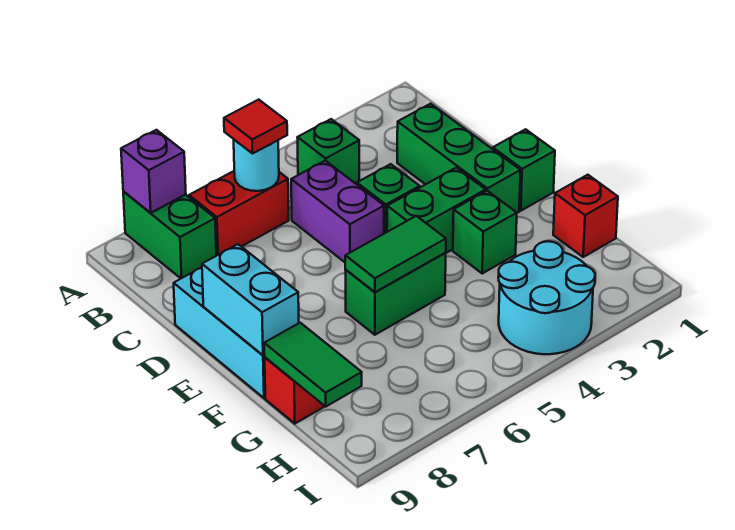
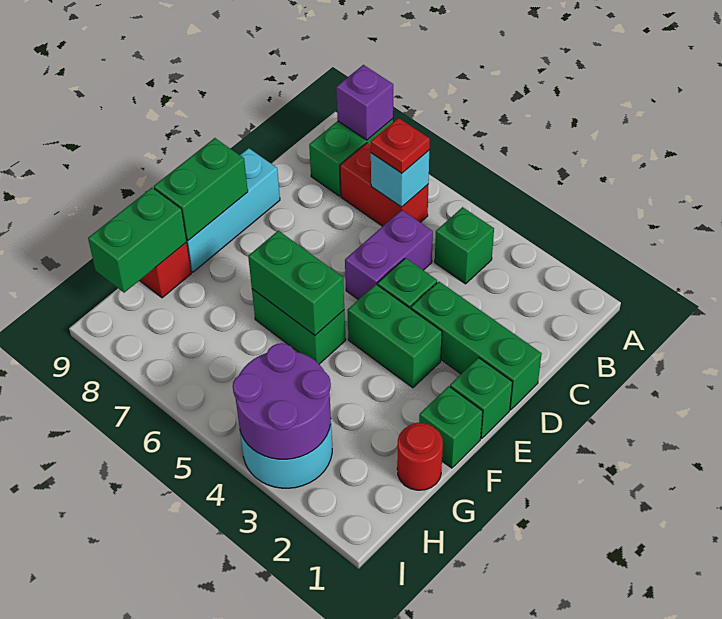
cyan 1x1 round brick [234,140,279,191] -> cyan 1x1 brick [371,151,429,207]
red 1x1 tile [224,100,287,153] -> red 1x1 plate [371,118,430,173]
green 1x3 brick [397,104,521,213] -> green 1x3 brick turned to [411,282,542,410]
cyan 1x2 brick [202,244,299,355] -> green 1x2 brick [154,138,248,240]
green 1x1 brick [453,191,517,273] -> green 1x1 brick moved to [419,386,483,468]
green 1x2 tile [345,216,446,292] -> green 1x2 brick [248,231,344,335]
red 1x1 brick [553,175,618,257] -> red 1x1 round brick [397,423,443,490]
green 1x2 tile [264,323,362,406] -> green 1x2 brick [88,188,186,293]
none -> purple 2x2 round brick [233,343,331,459]

